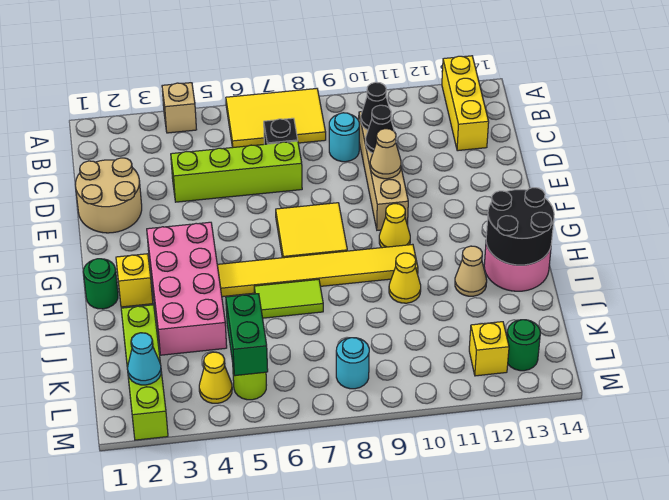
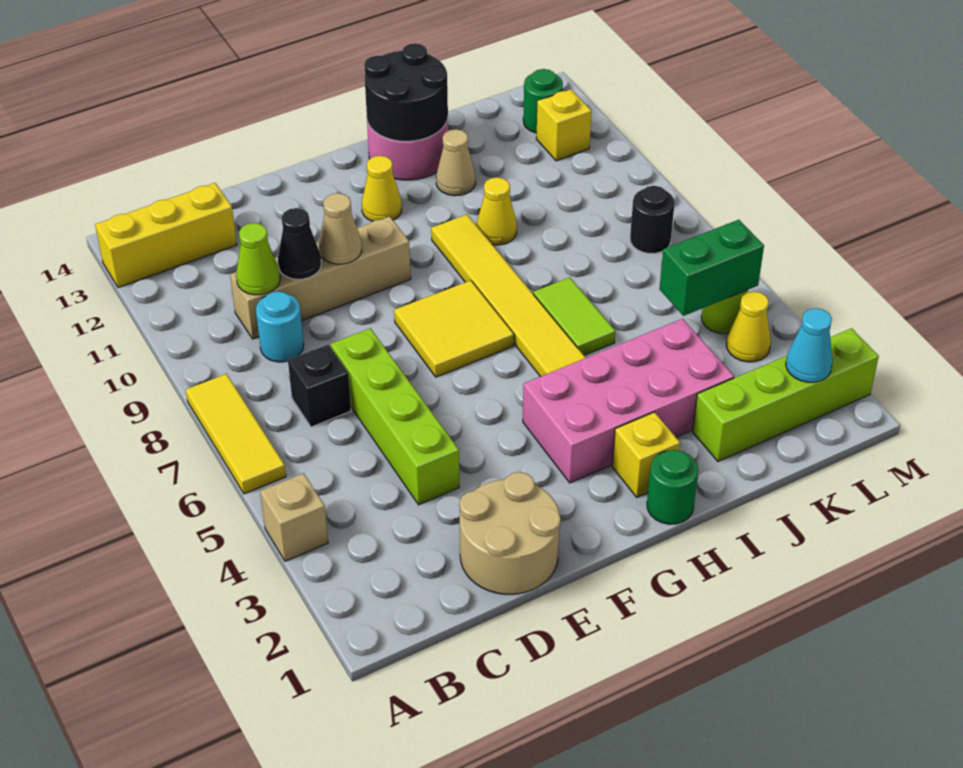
yellow 2x3 tile [226,89,326,147] -> yellow 1x3 tile [186,374,286,494]
black 1x1 cone [361,82,389,130] -> lime 1x1 cone [236,223,280,295]
yellow 1x1 cone [379,204,410,248] -> yellow 1x1 cone moved to [362,156,402,222]
cyan 1x1 round brick [336,338,369,389] -> black 1x1 round brick [630,186,675,253]

